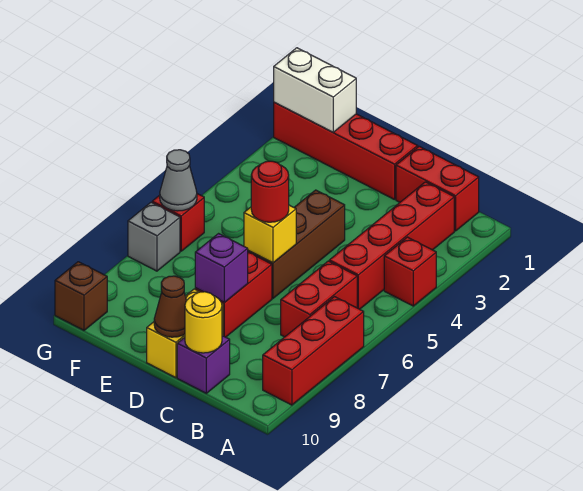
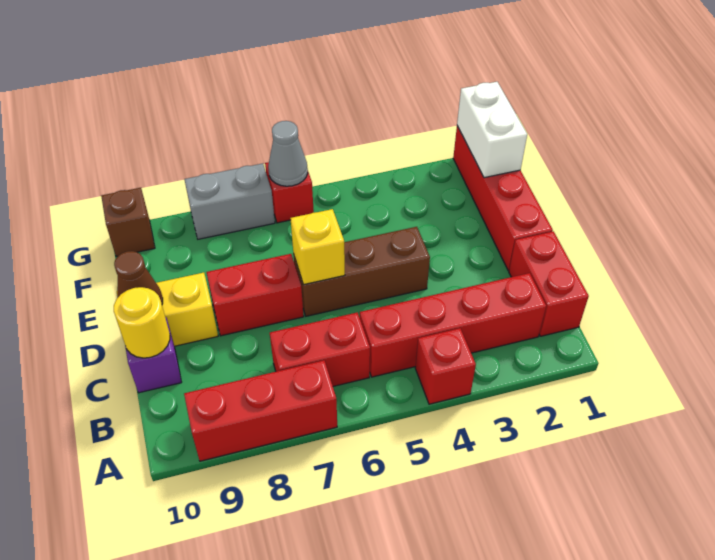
red 1x1 round brick [251,161,289,222] -> none
purple 1x1 brick [195,234,248,303] -> none
grey 1x1 brick [128,202,180,271] -> grey 1x2 brick [184,163,275,239]

